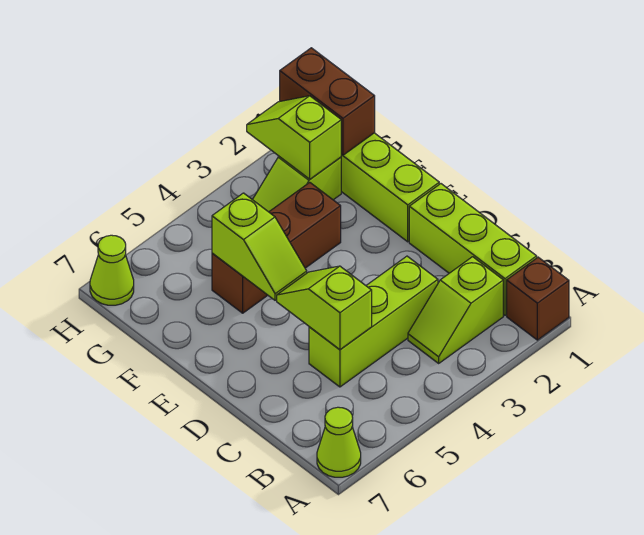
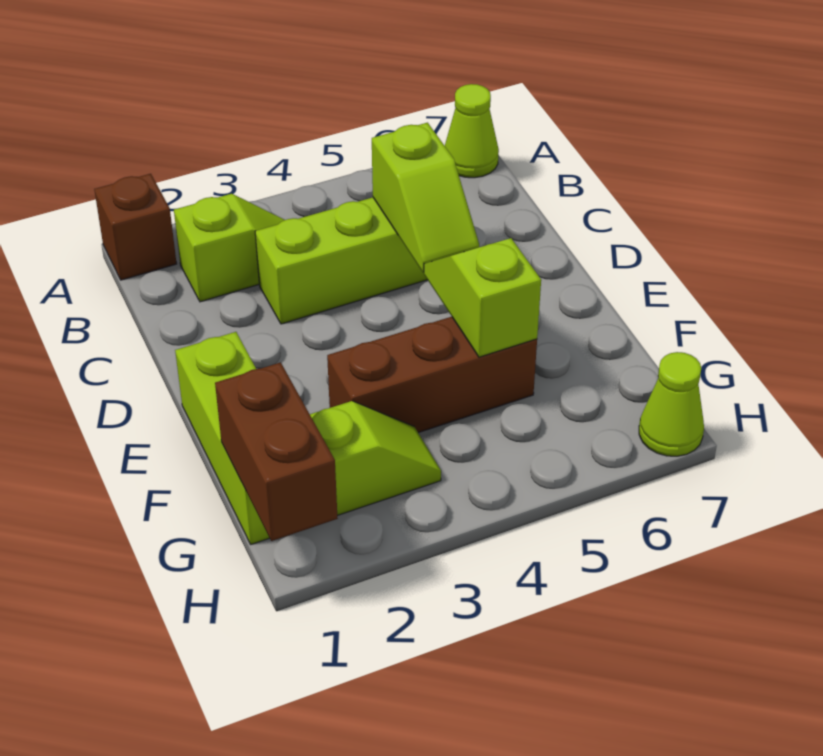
lime 1x3 brick [409,184,537,315] -> none
lime 1x2 slope [247,96,341,179] -> none

